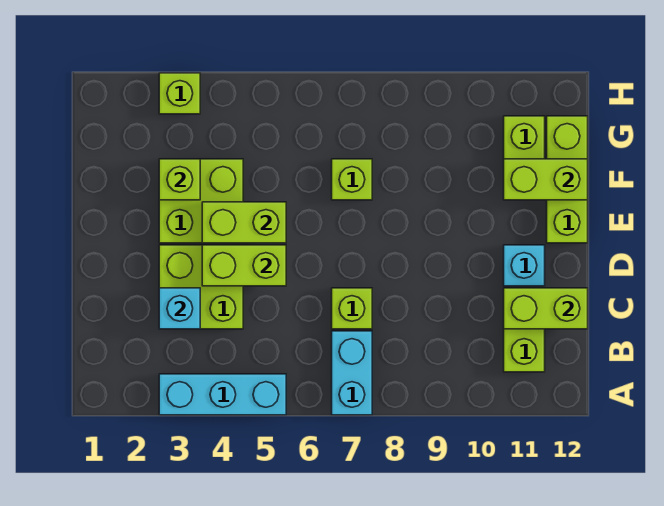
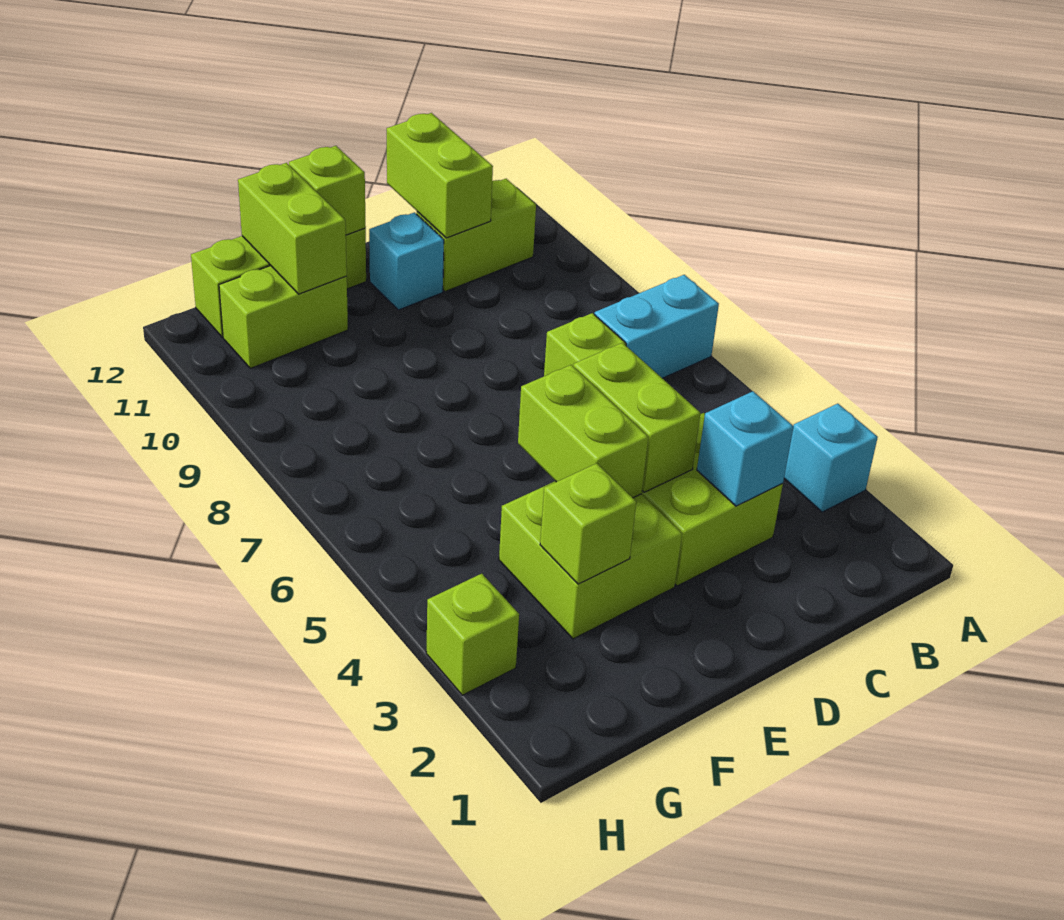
cyan 1x3 brick [159,374,286,415] -> cyan 1x1 brick [784,404,878,512]
lime 1x1 brick [332,159,372,200] -> lime 1x1 brick moved to [289,146,366,235]

